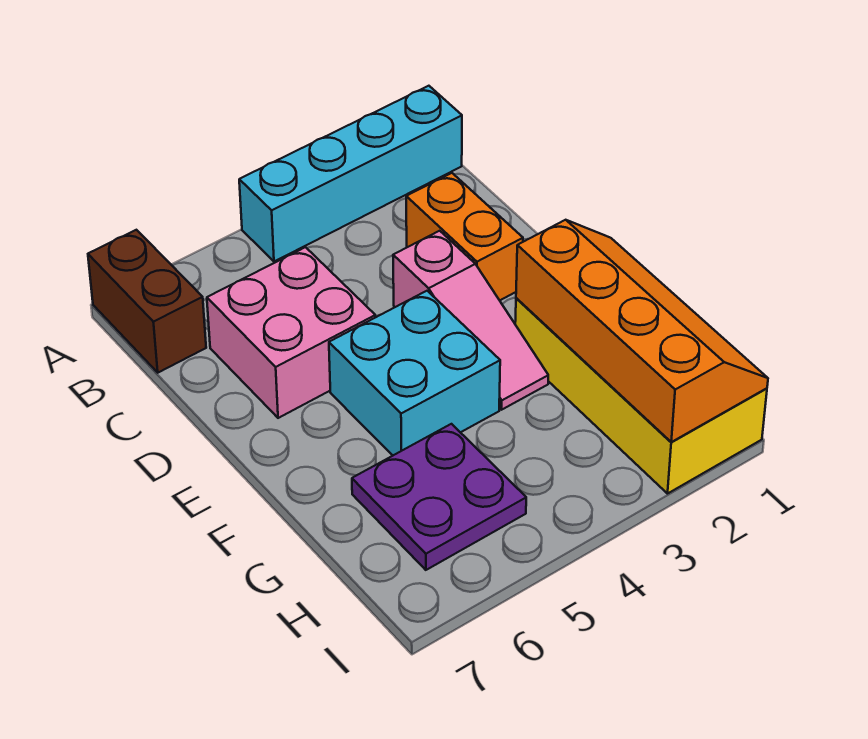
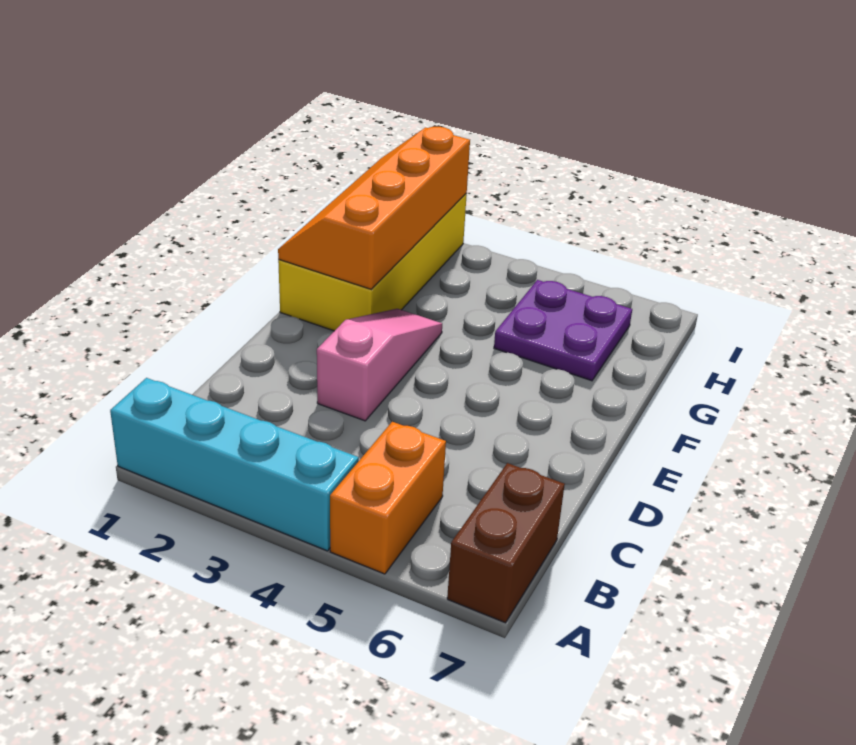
orange 1x2 brick [406,173,523,300] -> orange 1x2 brick moved to [330,422,446,574]
pink 2x2 brick [207,247,375,418] -> none
cyan 2x2 brick [329,291,500,455] -> none

